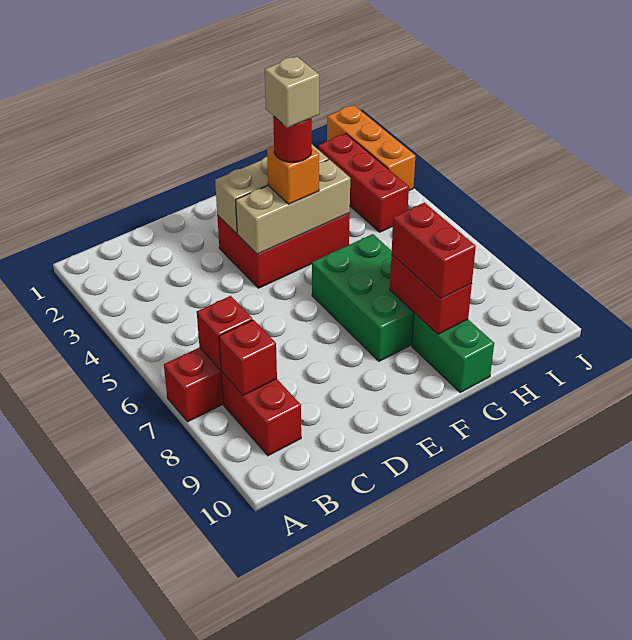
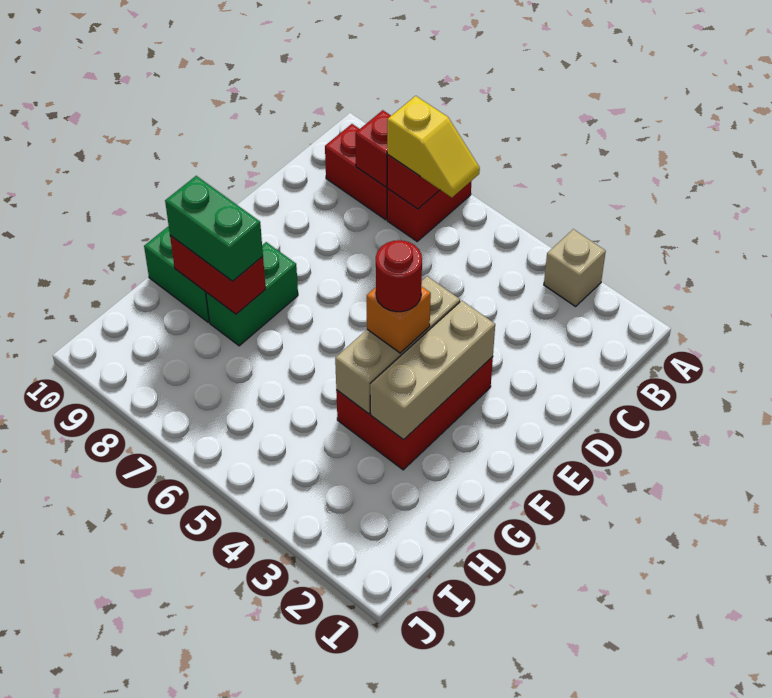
none -> yellow 1x2 slope [387,96,480,197]
tan 1x1 brick [265,57,319,128] -> tan 1x1 brick moved to [544,229,606,306]
green 2x3 brick [312,234,414,361] -> green 1x2 brick [206,242,298,346]
red 1x2 brick [392,203,476,298] -> green 1x2 brick [165,176,263,281]
red 1x3 brick [319,134,409,232] -> none
orange 1x3 brick [327,105,415,190] -> none

